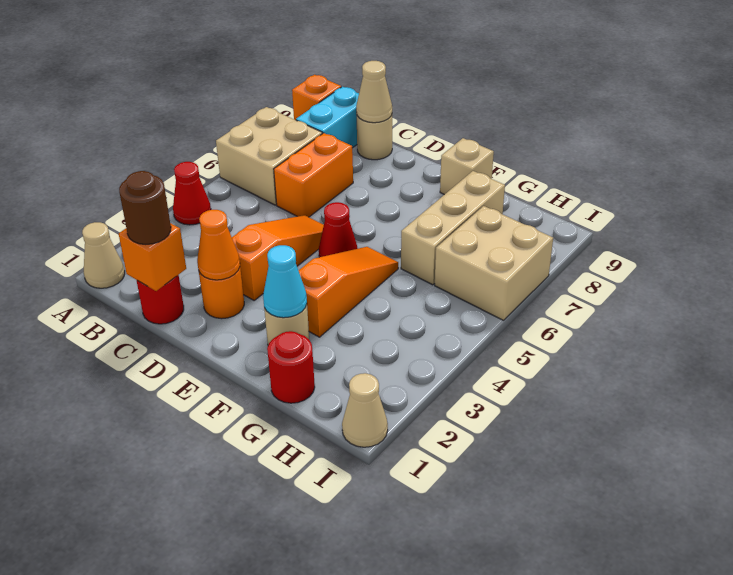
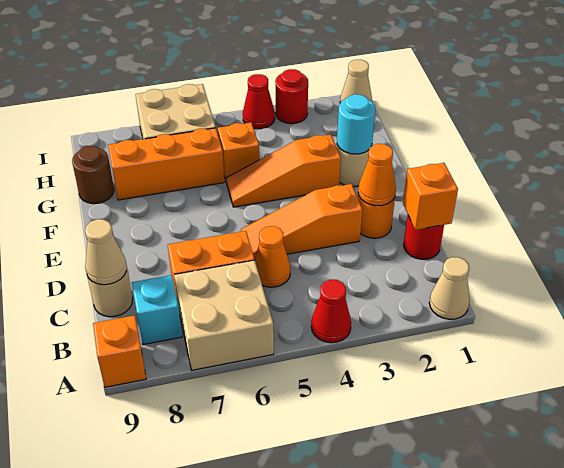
cyan 1x2 brick [296,87,359,148] -> cyan 1x1 brick [132,275,182,345]
brown 1x1 round brick [119,171,171,244] -> brown 1x1 round brick moved to [72,146,114,204]
none -> orange 1x1 cone [255,226,291,287]
red 1x1 cone [319,202,358,257] -> red 1x1 cone moved to [243,74,275,129]
cyan 1x1 cone [263,245,307,318] -> cyan 1x1 round brick [337,94,375,154]
tan 1x1 brick [440,138,494,195] -> none
red 1x1 round brick [267,331,315,403] -> red 1x1 round brick moved to [275,69,308,124]
none -> orange 1x1 brick [218,122,259,180]
tan 1x3 brick [401,171,505,285] -> orange 1x3 brick [108,128,224,200]

